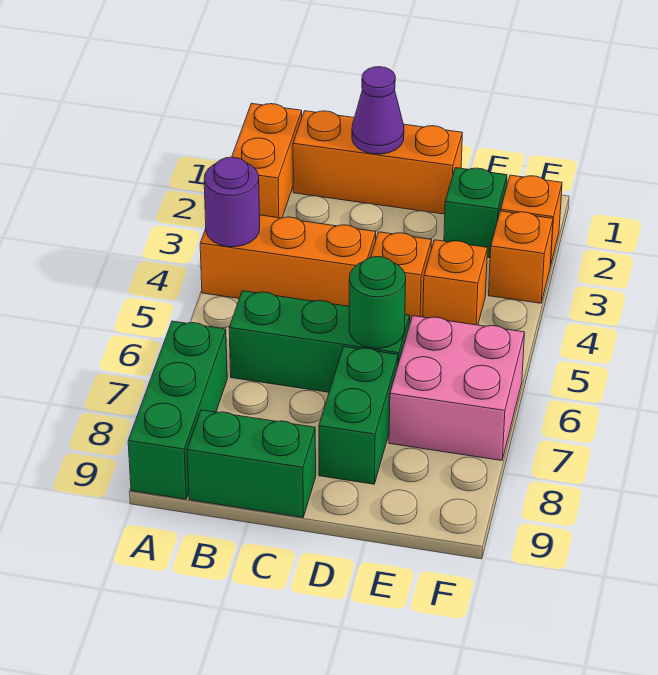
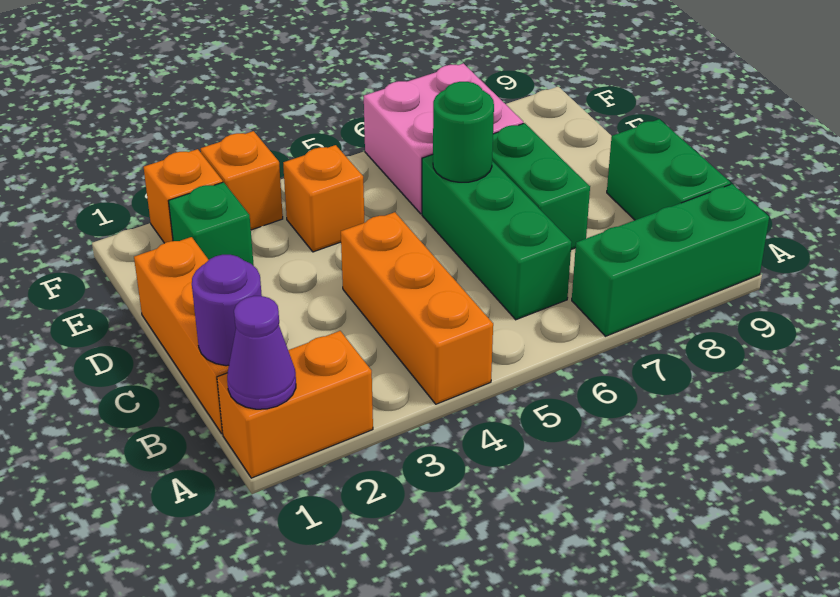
purple 1x1 round brick [204,157,260,247] -> purple 1x1 round brick moved to [192,255,262,366]
purple 1x1 cone [352,67,404,154] -> purple 1x1 cone moved to [227,296,296,409]
orange 1x1 brick [371,232,431,323] -> none
green 1x2 brick [319,347,398,484] -> green 1x2 brick turned to [492,123,590,250]

